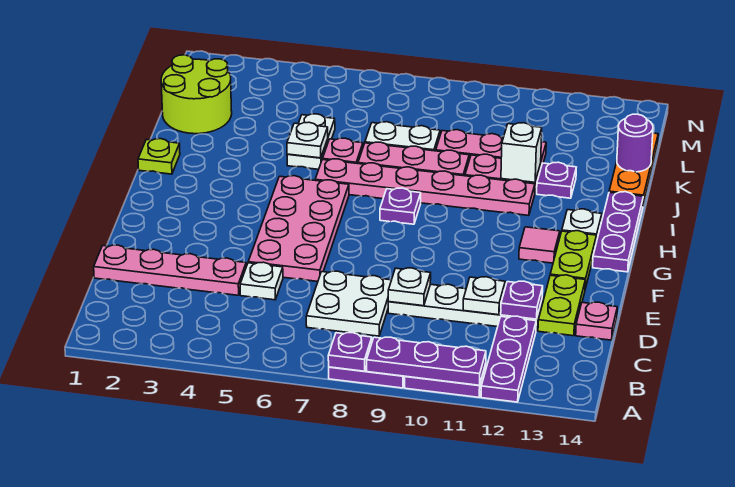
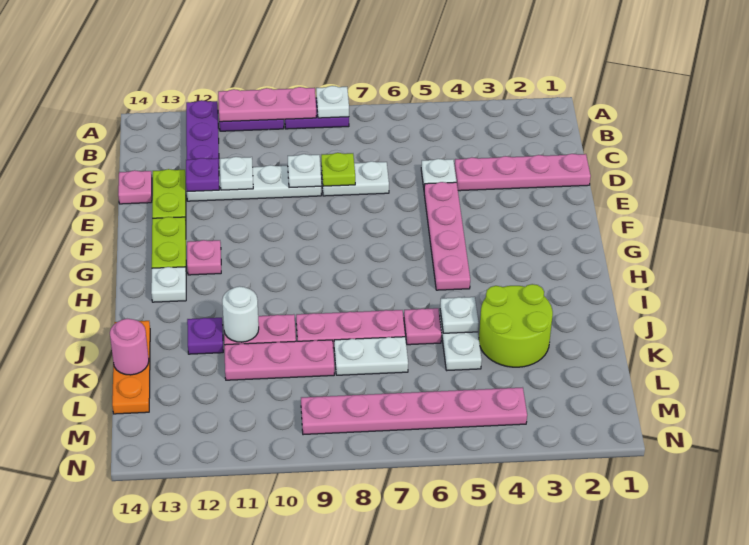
purple 1x1 plate [328,333,372,371] -> white 1x1 plate [316,86,349,118]
purple 1x3 plate [367,337,486,385] -> pink 1x3 plate [218,87,316,122]
white 2x2 plate [306,271,391,336] -> white 1x2 plate [321,161,389,196]
pink 2x4 plate [248,176,349,281] -> pink 1x4 plate [424,182,470,290]
pink 1x1 tile [519,227,560,263] -> pink 1x1 plate [187,240,221,275]
purple 1x3 plate [593,192,643,272] -> none
purple 1x1 plate [380,188,421,224] -> none
lime 1x1 plate [138,139,180,174] -> lime 1x1 plate moved to [321,153,355,186]
pink 1x6 plate [315,159,535,215] -> pink 1x6 plate moved to [301,387,527,435]
white 1x1 brick [501,123,542,182] -> white 1x1 round brick [222,286,259,342]
lime 2x2 round brick [161,55,232,134] -> lime 2x2 round brick moved to [479,284,553,367]
purple 1x1 round brick [617,114,653,172] -> pink 1x1 round brick [110,319,149,375]

